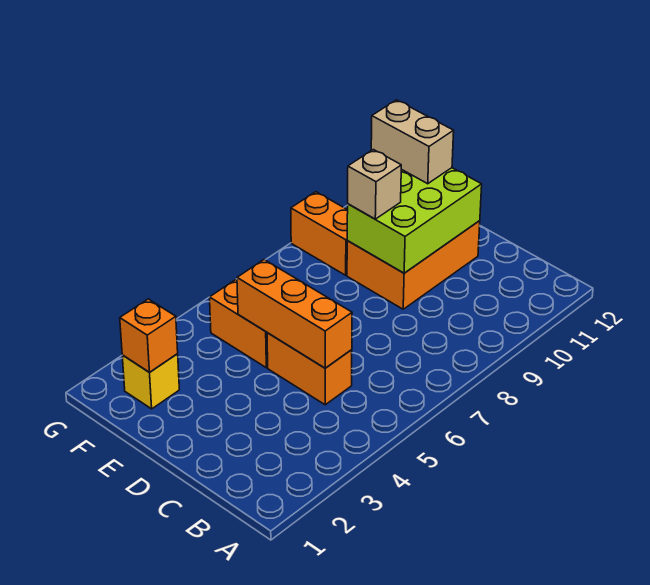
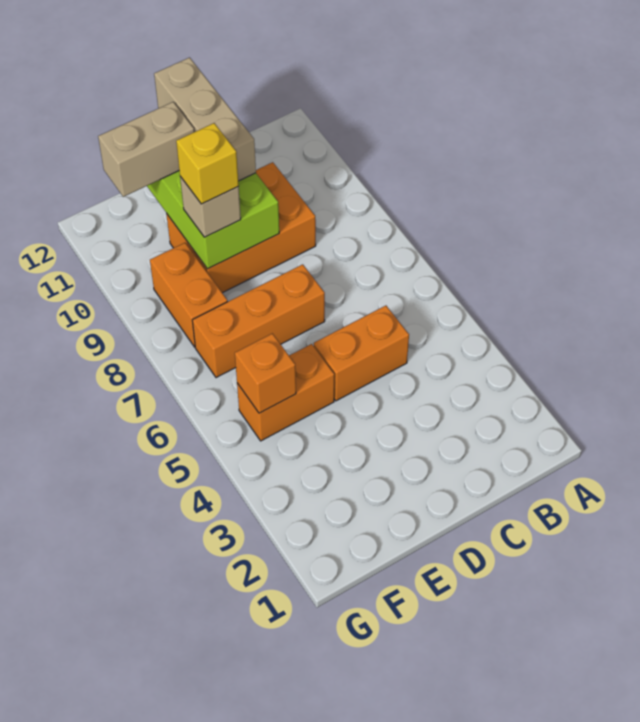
orange 1x3 brick [237,260,352,368] -> orange 1x3 brick moved to [192,264,325,378]
orange 2x3 brick [347,221,480,309] -> orange 2x3 brick turned to [166,162,316,293]
none -> tan 1x3 brick [154,58,256,181]
yellow 1x1 brick [122,354,179,409] -> yellow 1x1 brick moved to [176,123,239,204]
orange 1x1 brick [120,299,178,372] -> orange 1x1 brick moved to [235,333,296,413]
orange 1x2 brick [291,192,348,275] -> orange 1x2 brick turned to [150,243,228,347]

